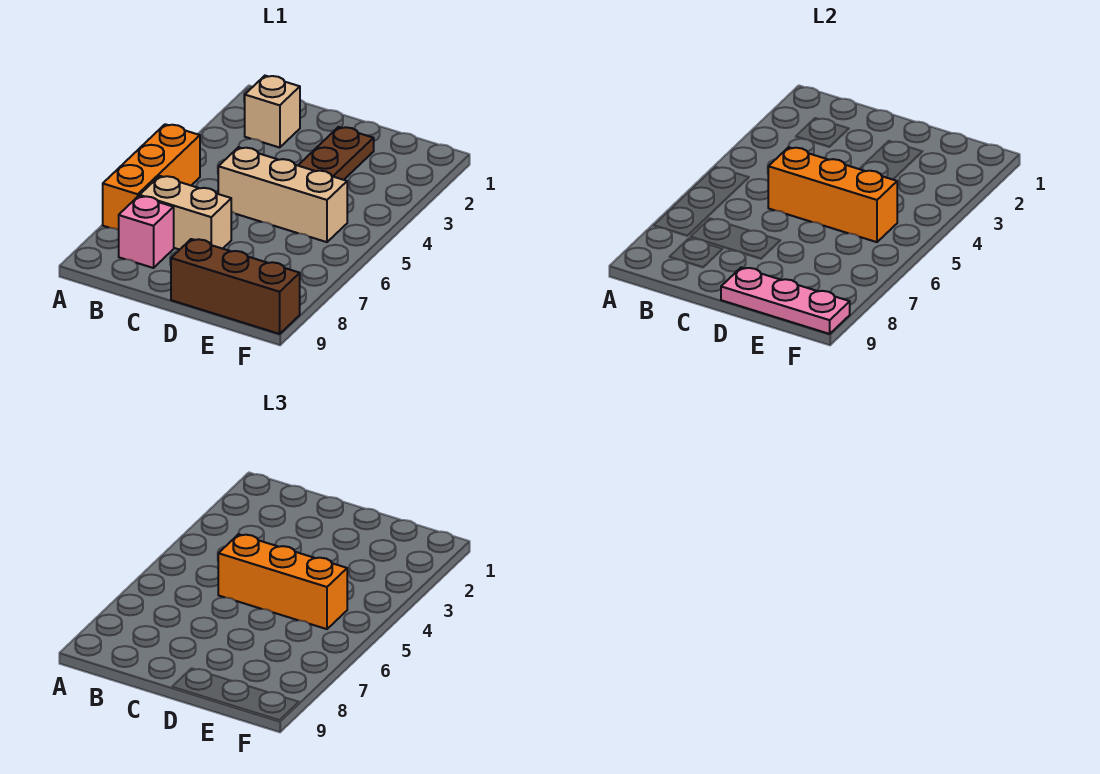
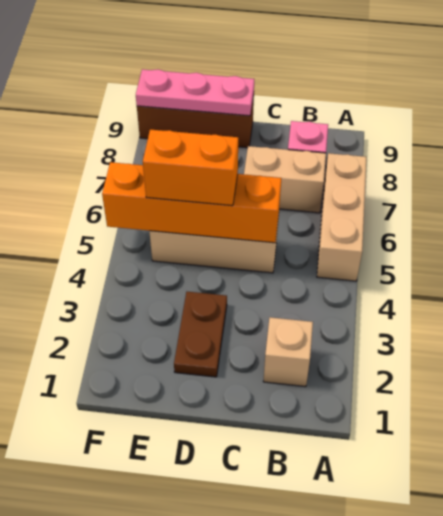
orange 1x3 brick [103,124,200,230] -> tan 1x3 brick [317,153,366,281]
orange 1x3 brick [768,147,897,242] -> orange 1x4 brick [102,162,281,243]
orange 1x3 brick [218,534,347,629] -> orange 1x2 brick [143,129,238,206]

